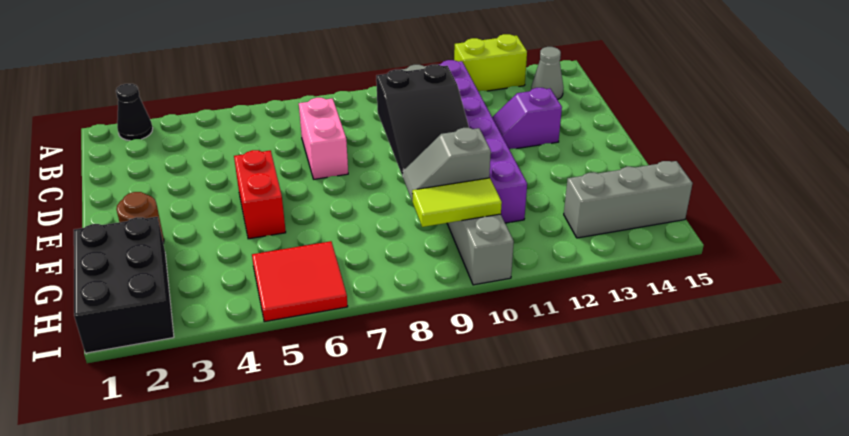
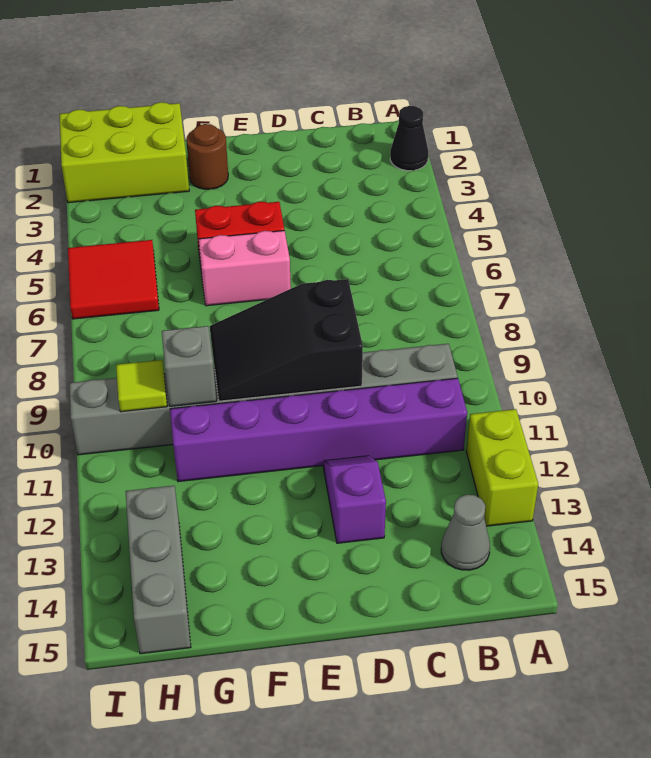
pink 1x2 brick [299,98,348,179] -> pink 1x2 brick moved to [199,231,291,306]
black 2x3 brick [74,217,174,353] -> lime 2x3 brick [59,102,189,203]
lime 1x2 tile [412,178,502,227] -> lime 1x1 tile [116,360,167,412]

